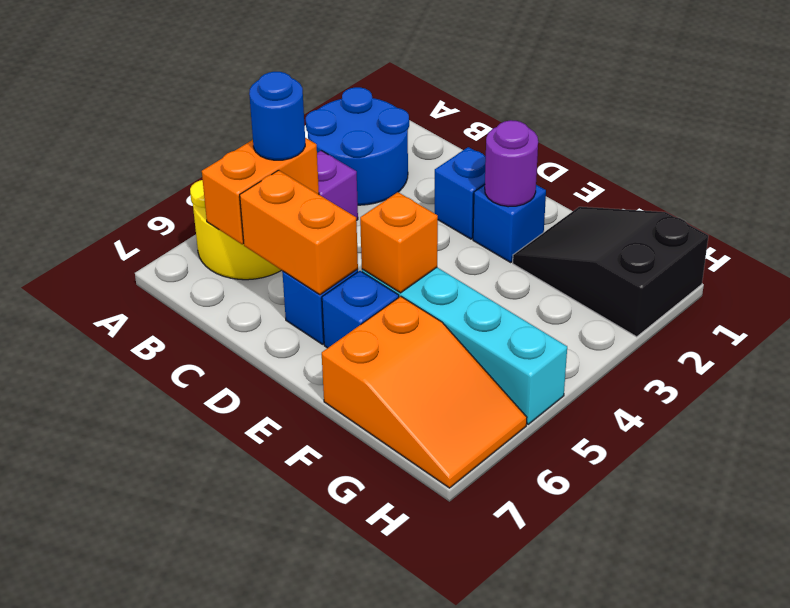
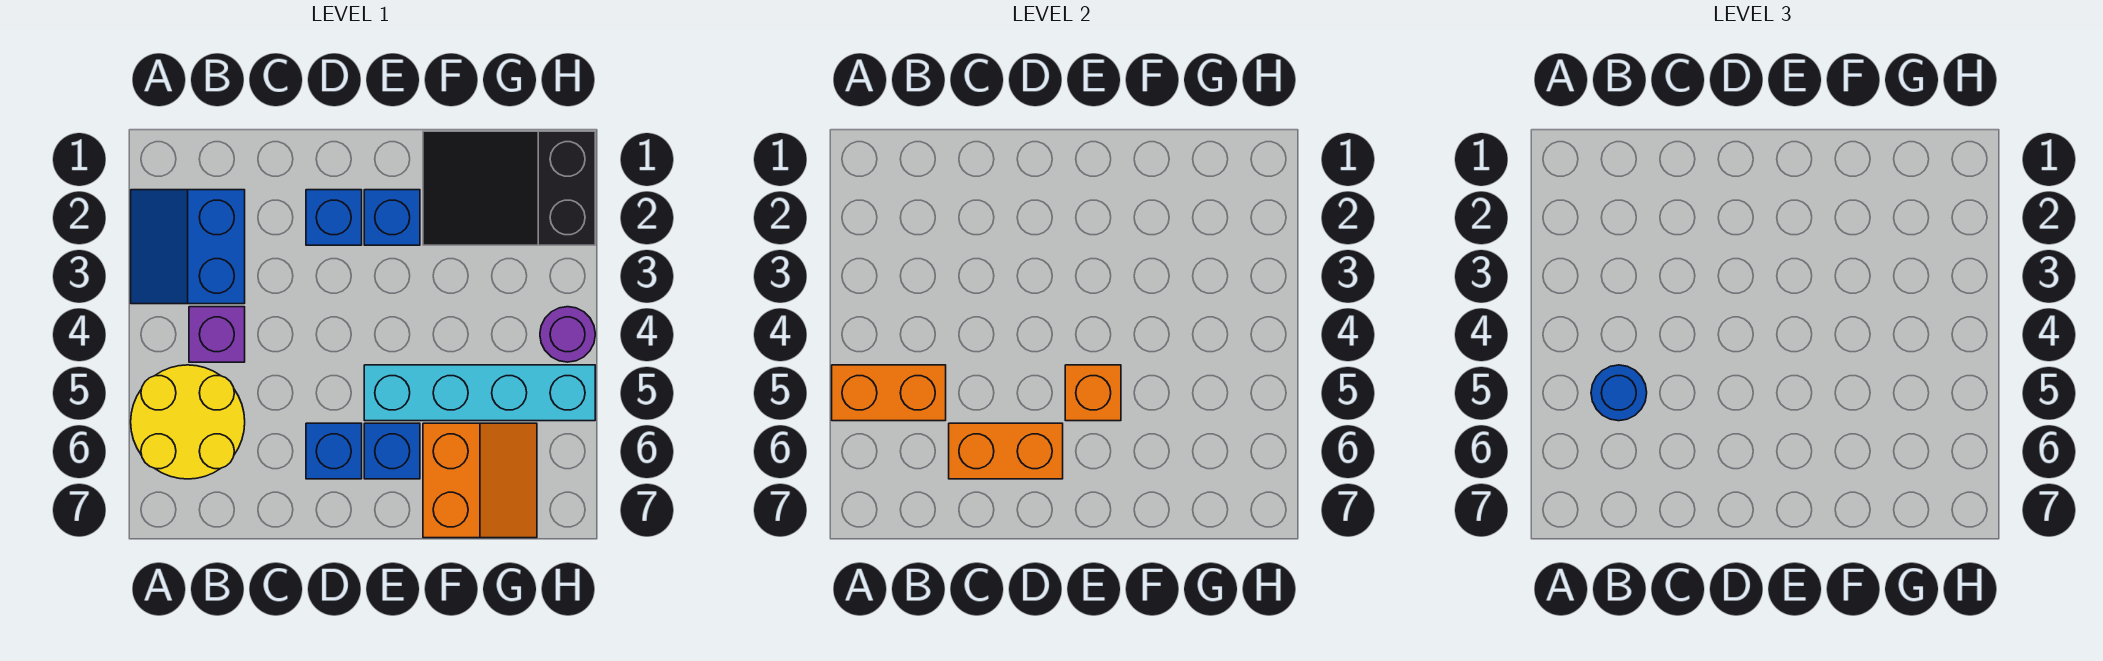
blue 2x2 round brick [306,87,409,205] -> blue 2x2 slope [131,190,245,304]
orange 1x2 brick [202,138,319,244] -> orange 1x2 brick turned to [832,365,946,421]
purple 1x1 round brick [485,120,538,207] -> purple 1x1 round brick moved to [540,307,595,362]
orange 2x3 slope [322,296,527,488] -> orange 2x2 slope [423,423,537,538]

